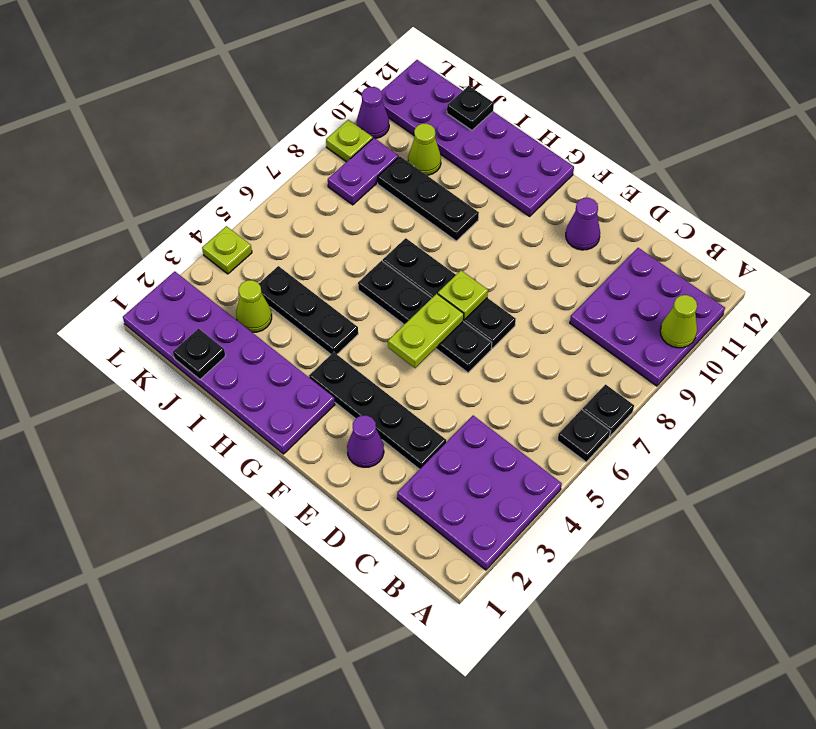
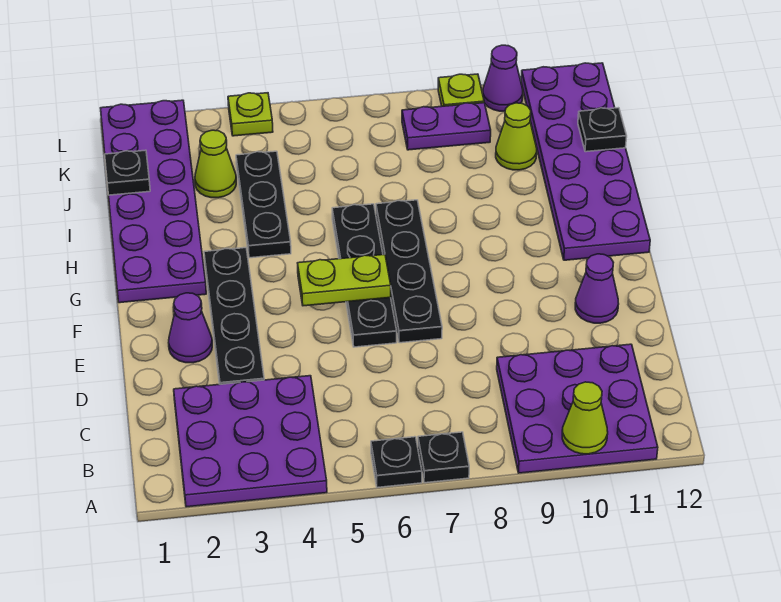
lime 1x1 plate [438,270,488,320] -> none
black 1x3 plate [378,157,479,241] -> none

